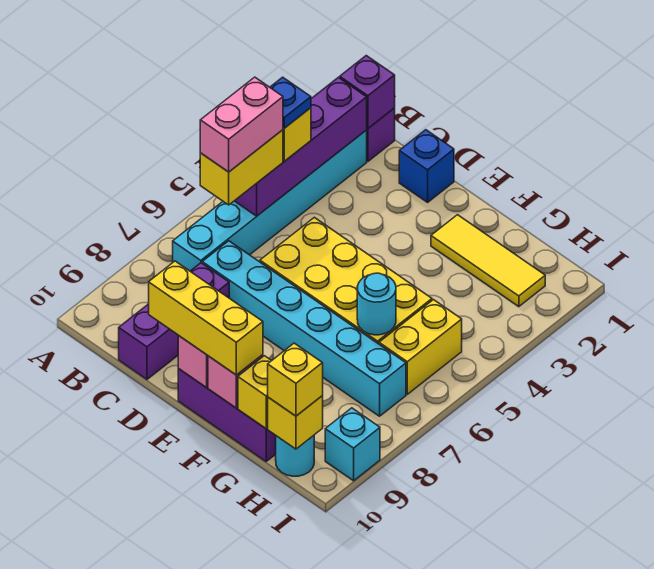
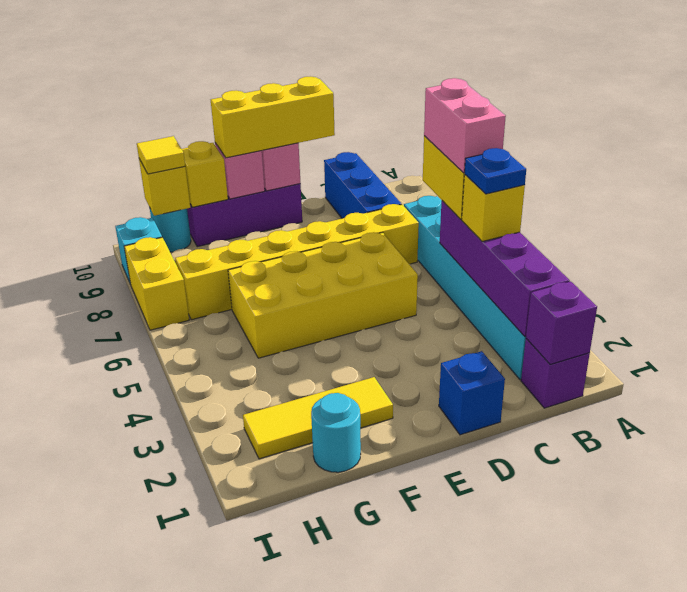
cyan 1x6 brick [202,241,406,416] -> yellow 1x6 brick [175,204,419,320]
purple 1x3 brick [119,263,229,379] -> blue 1x3 brick [324,152,401,218]
cyan 1x1 round brick [357,273,396,335] -> cyan 1x1 round brick moved to [311,393,361,472]
yellow 1x2 brick [379,300,462,394] -> yellow 1x2 brick moved to [124,237,189,330]
yellow 1x1 brick [268,343,323,416] -> yellow 1x1 tile [137,136,185,174]

